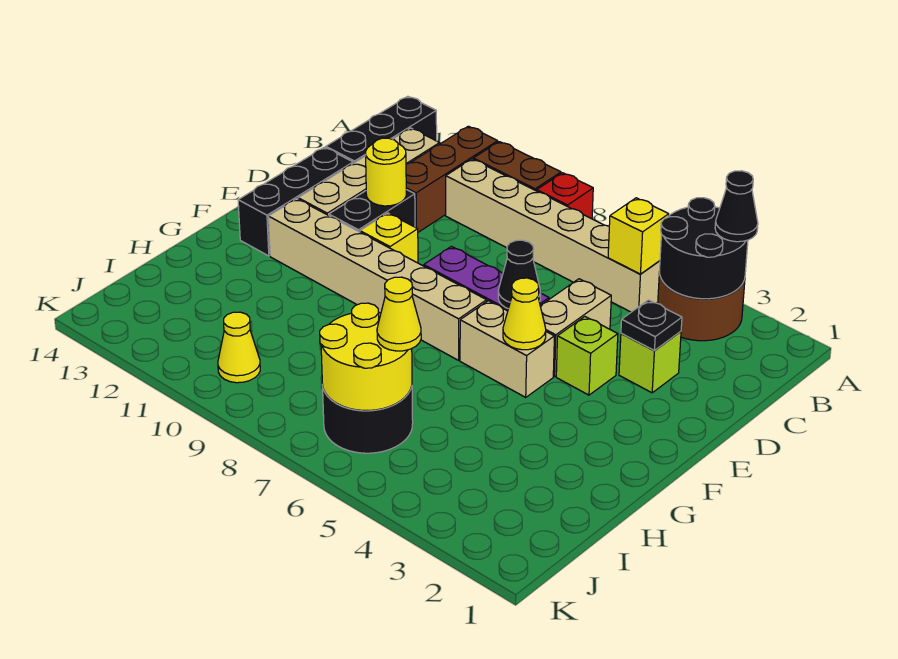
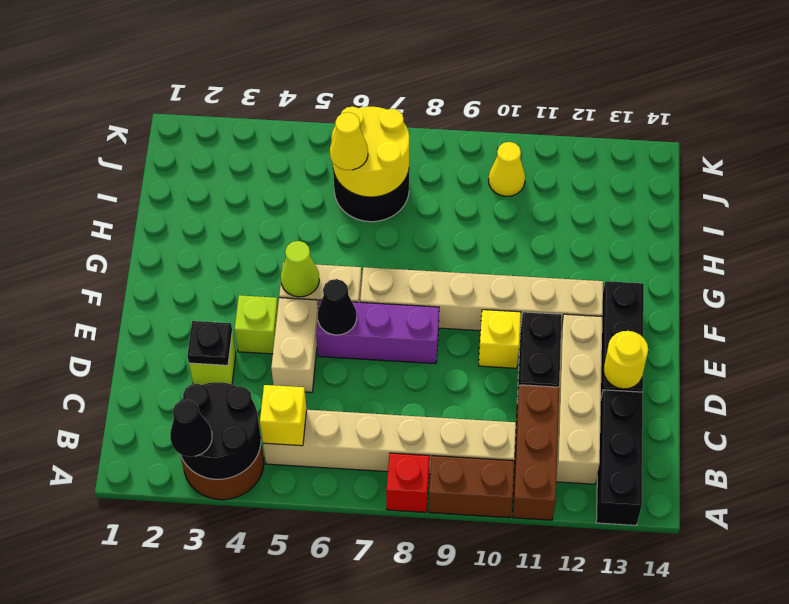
yellow 1x1 round brick [366,138,406,206] -> yellow 1x1 round brick moved to [603,331,648,389]
yellow 1x1 cone [503,278,546,350] -> lime 1x1 cone [281,241,319,297]

